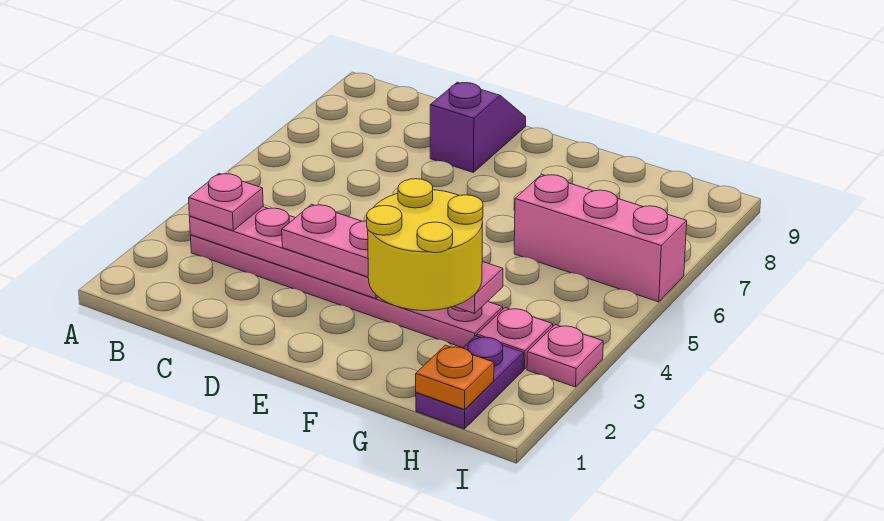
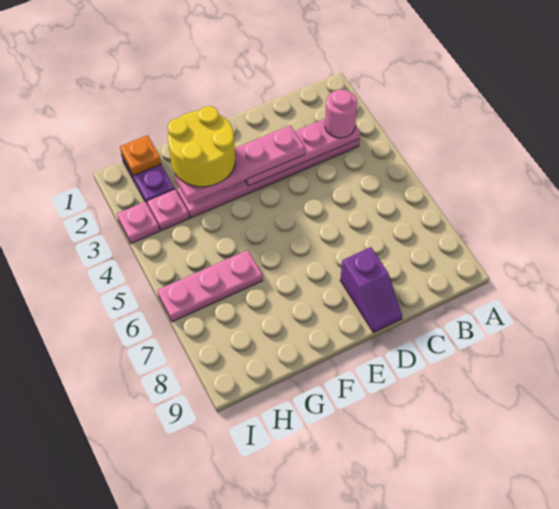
pink 1x1 plate [189,174,263,231] -> pink 1x1 round brick [325,90,357,138]
pink 1x3 brick [514,174,687,302] -> pink 1x3 plate [157,250,263,322]

